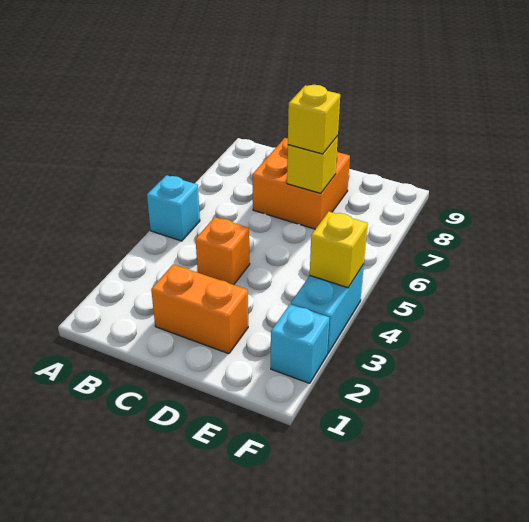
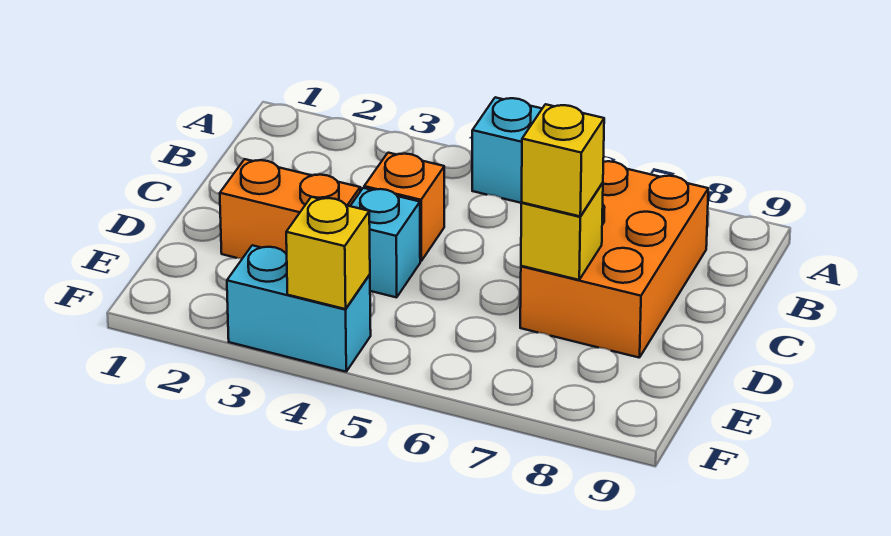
orange 1x2 brick [151,264,248,354] -> orange 1x2 brick turned to [220,159,360,259]
orange 2x2 brick [253,138,350,229] -> orange 2x3 brick [520,161,708,358]
cyan 1x1 brick [271,304,329,383] -> cyan 1x1 brick moved to [351,188,420,297]

